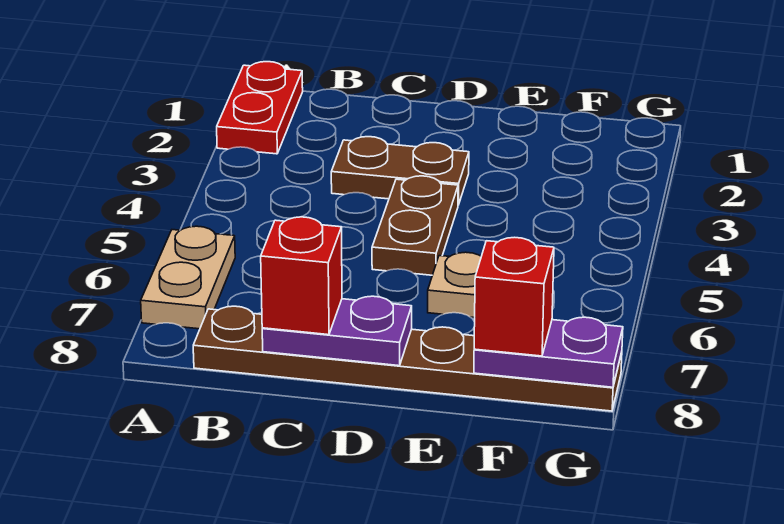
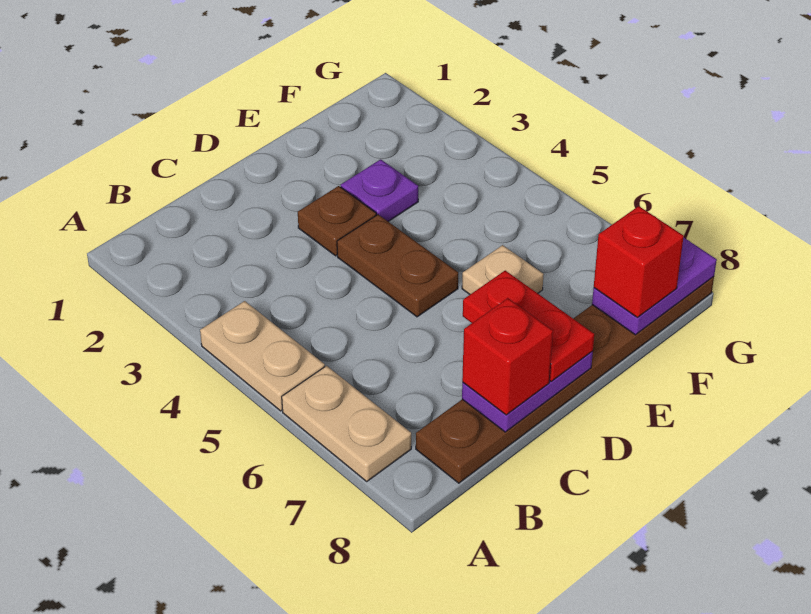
red 1x2 plate [217,62,303,154] -> red 1x2 plate moved to [463,271,594,382]
none -> tan 1x2 plate [200,301,325,411]
brown 1x2 plate [331,137,469,205] -> brown 1x1 plate [298,186,376,256]
none -> purple 1x1 plate [341,159,418,222]

